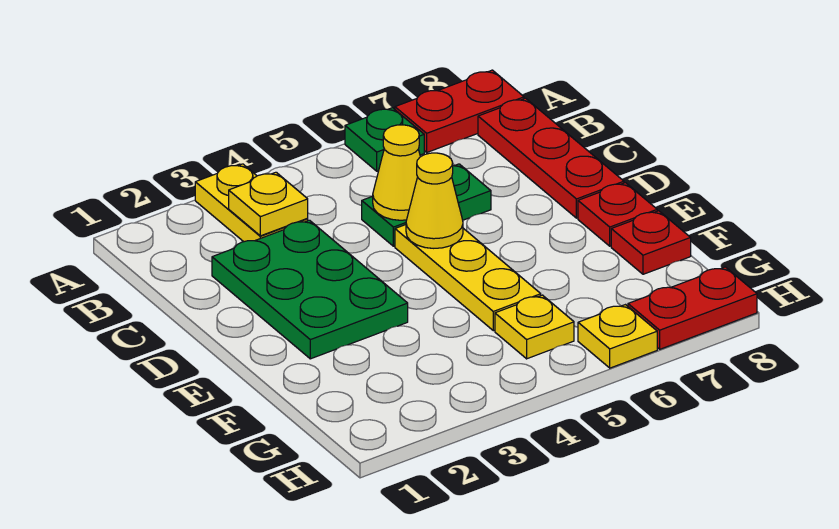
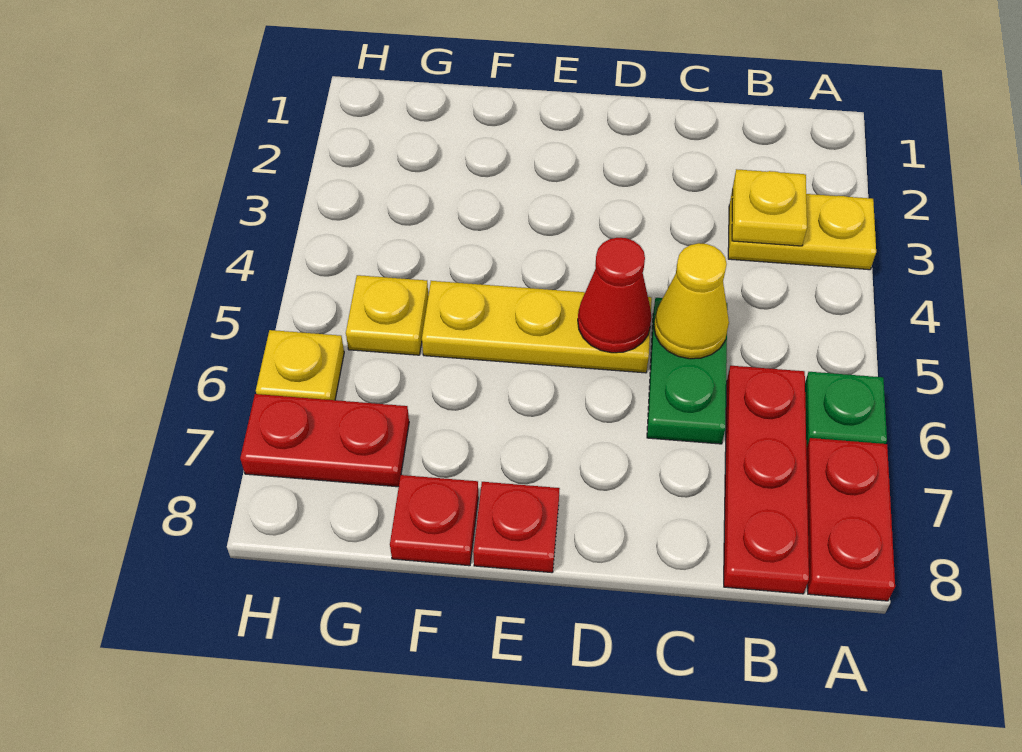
red 1x3 plate [478,98,624,218] -> red 1x3 plate turned to [724,366,809,594]
green 2x3 plate [212,220,408,359] -> none
yellow 1x1 cone [406,153,463,248] -> red 1x1 cone [578,238,652,353]
red 1x2 plate [628,267,757,349] -> red 1x2 plate turned to [240,394,409,487]

